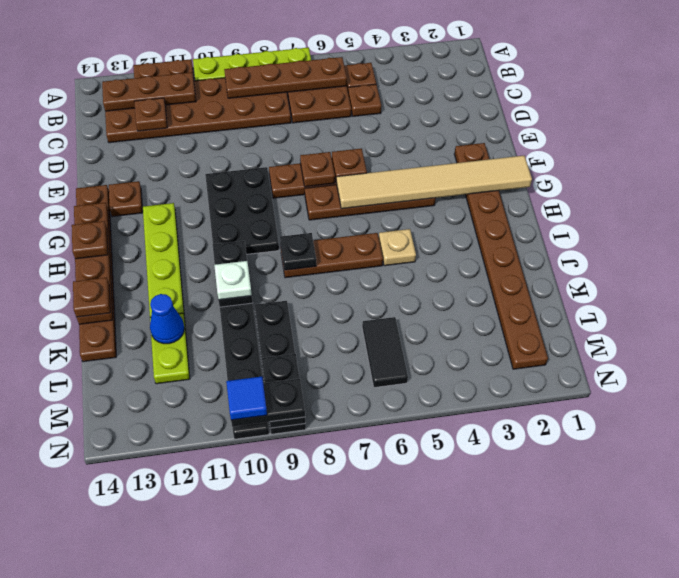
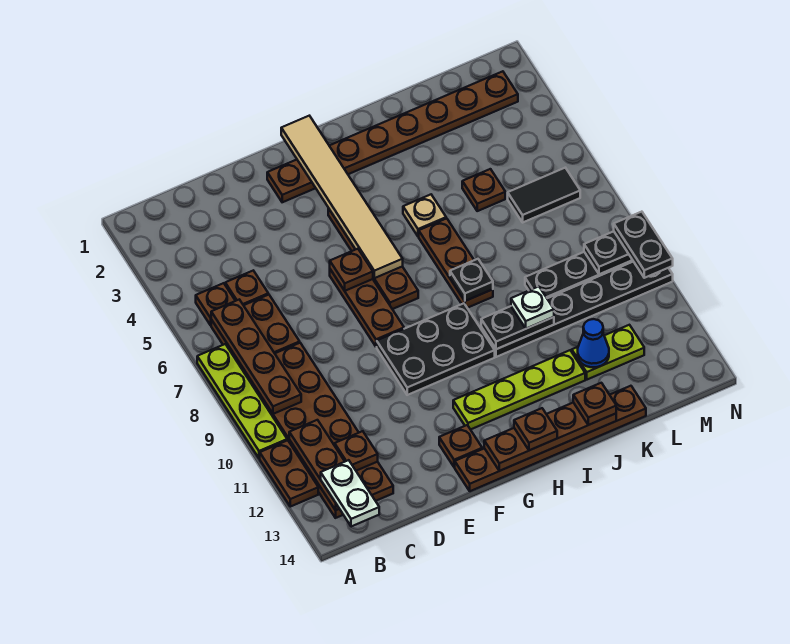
none -> white 1x2 plate [321,460,379,527]
brown 1x1 plate [300,152,335,187] -> brown 1x1 plate moved to [462,169,505,211]
blue 1x1 tile [226,377,267,420] -> none

